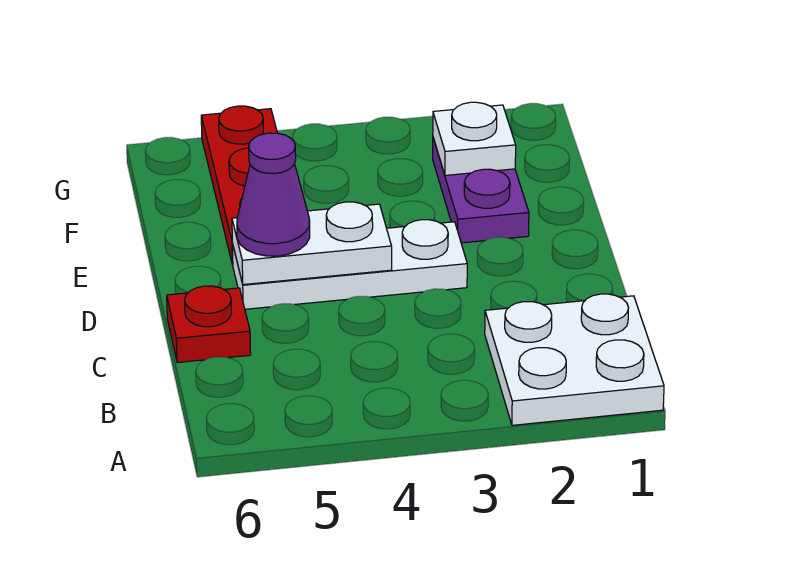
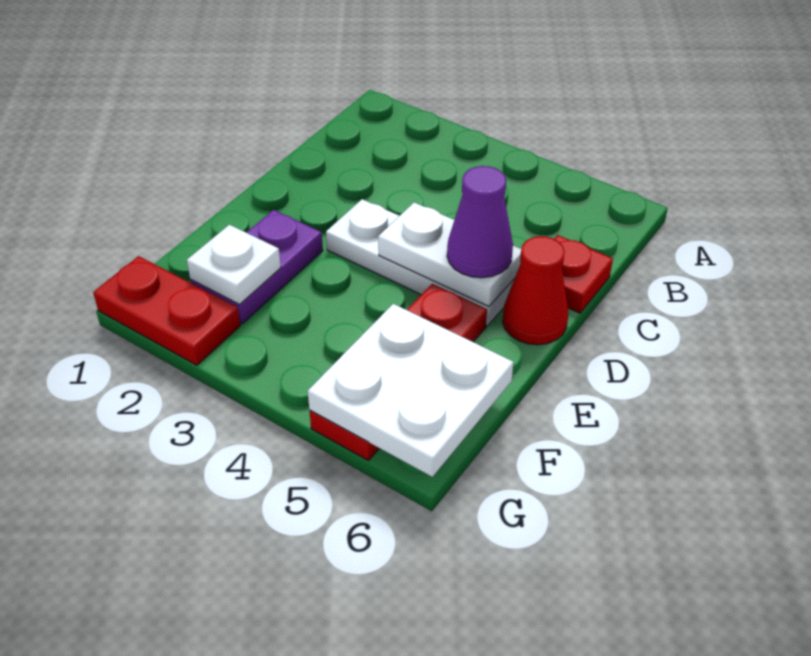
white 2x2 plate [485,294,664,425] -> white 2x2 plate moved to [308,304,514,477]
none -> red 1x1 cone [503,236,568,345]
none -> red 1x2 plate [93,256,240,365]

